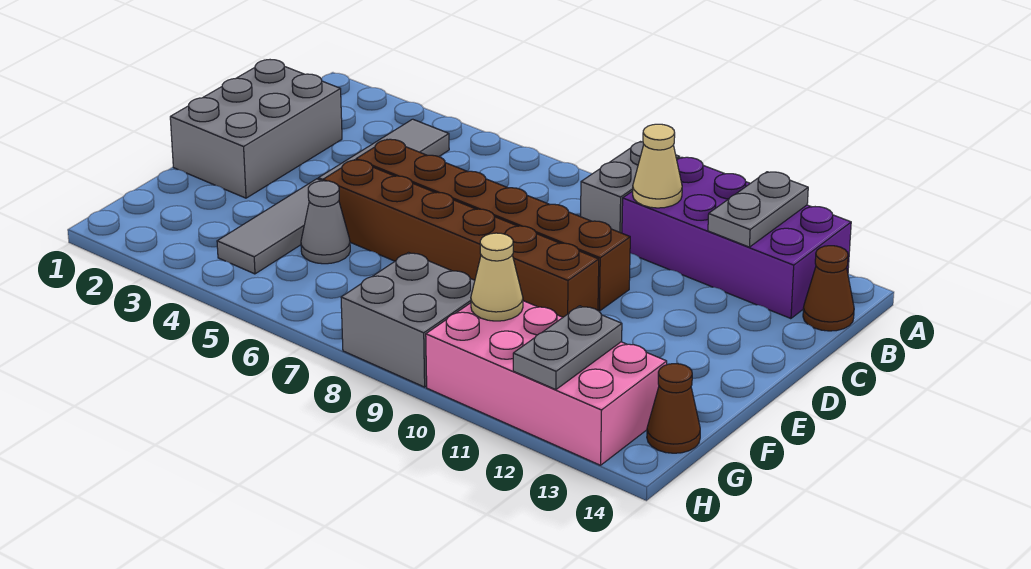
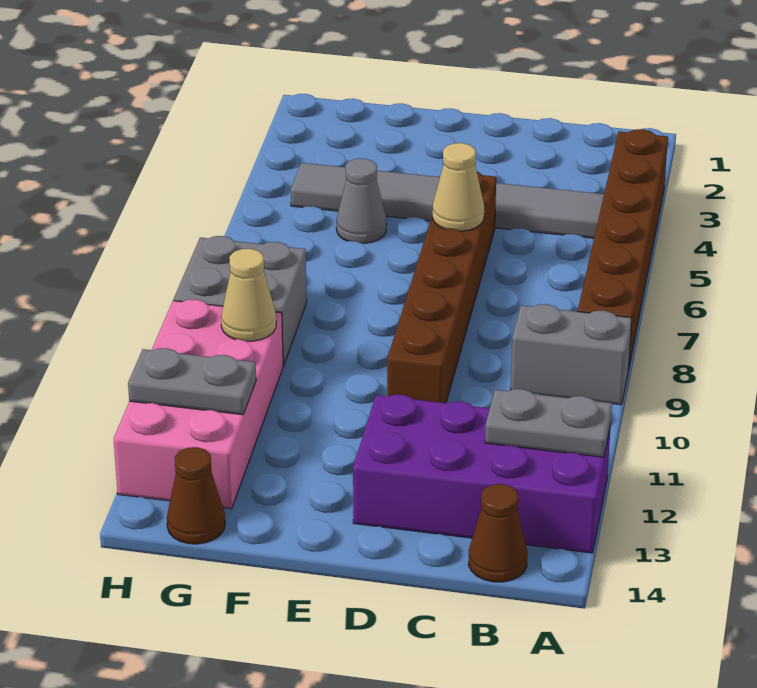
purple 2x4 brick [622,157,851,319] -> purple 2x4 brick turned to [353,395,611,553]
tan 1x1 cone [633,124,682,208] -> tan 1x1 cone moved to [432,143,484,231]
grey 2x3 brick [170,60,342,198] -> none
brown 1x6 brick [323,160,599,317] -> brown 1x6 brick moved to [578,129,668,370]

